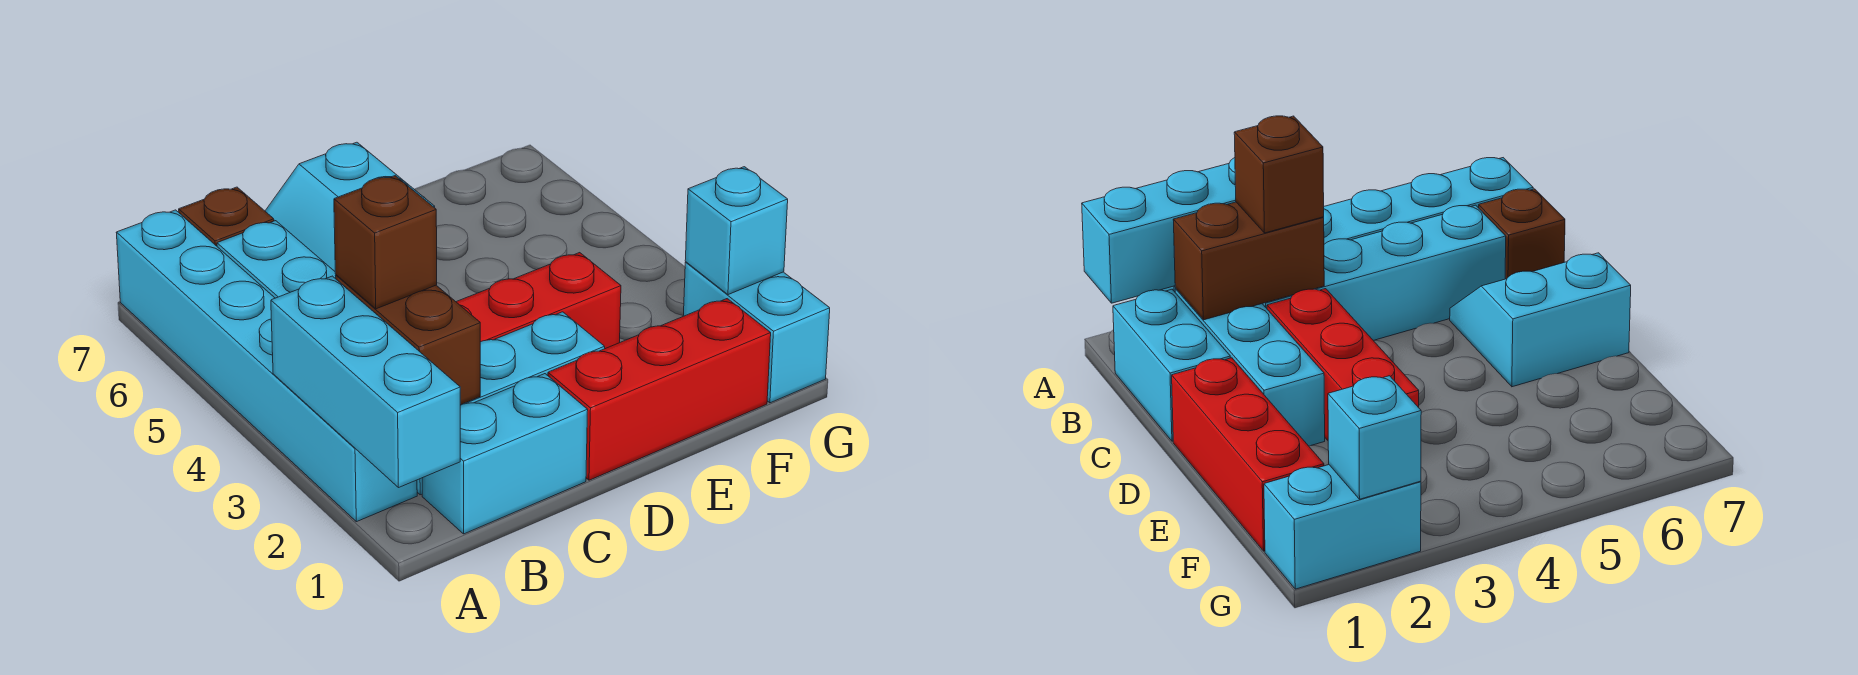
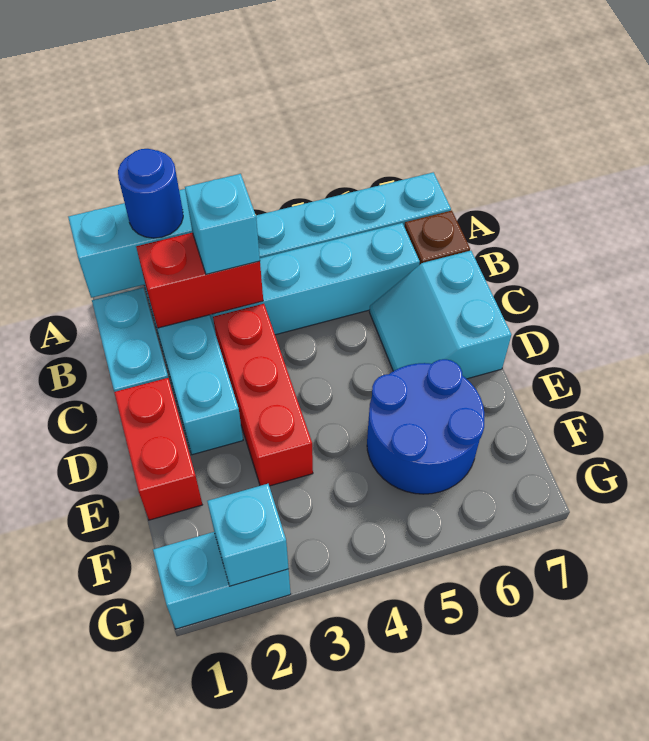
none -> blue 1x1 round brick [118,149,183,238]
brown 1x2 brick [335,275,480,405] -> red 1x2 brick [136,233,263,328]
brown 1x1 brick [334,176,437,309] -> cyan 1x1 brick [185,174,260,274]
cyan 2x2 slope [265,142,435,271] -> cyan 2x2 slope turned to [370,251,511,379]
red 1x3 brick [548,299,771,480] -> red 1x2 brick [114,378,202,520]
none -> blue 2x2 round brick [367,359,484,494]

